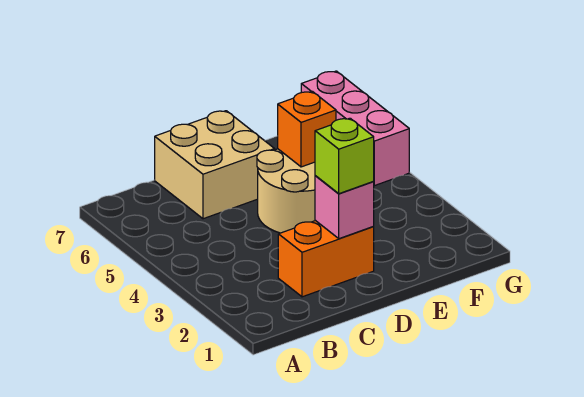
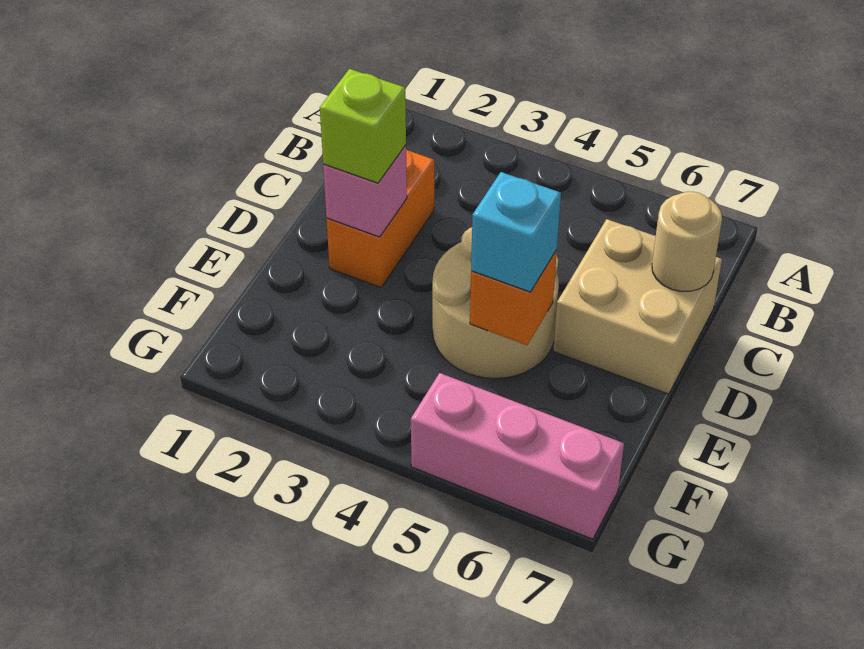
none -> tan 1x1 round brick [652,192,722,291]
none -> cyan 1x1 brick [471,172,561,292]

